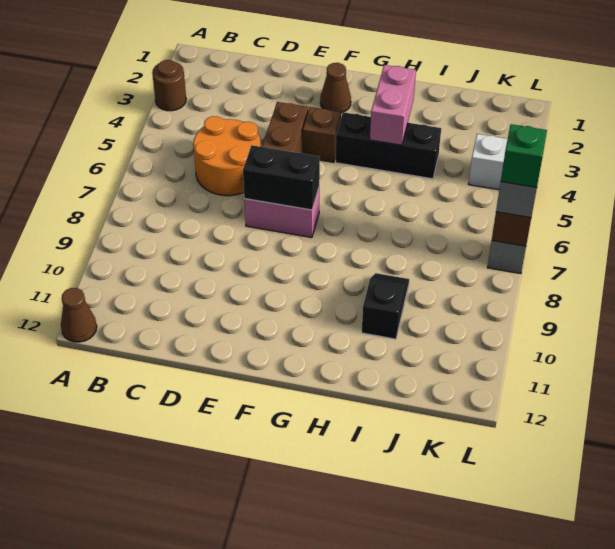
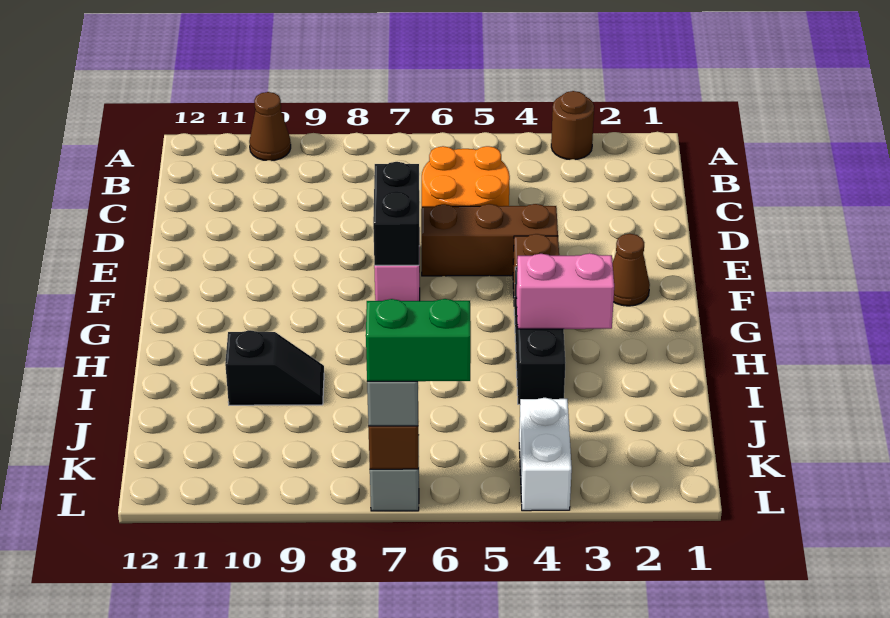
brown 1x1 cone [61,288,97,342] -> brown 1x1 cone moved to [249,92,291,161]
green 1x1 brick [501,124,547,188] -> green 1x2 brick [366,299,471,381]

